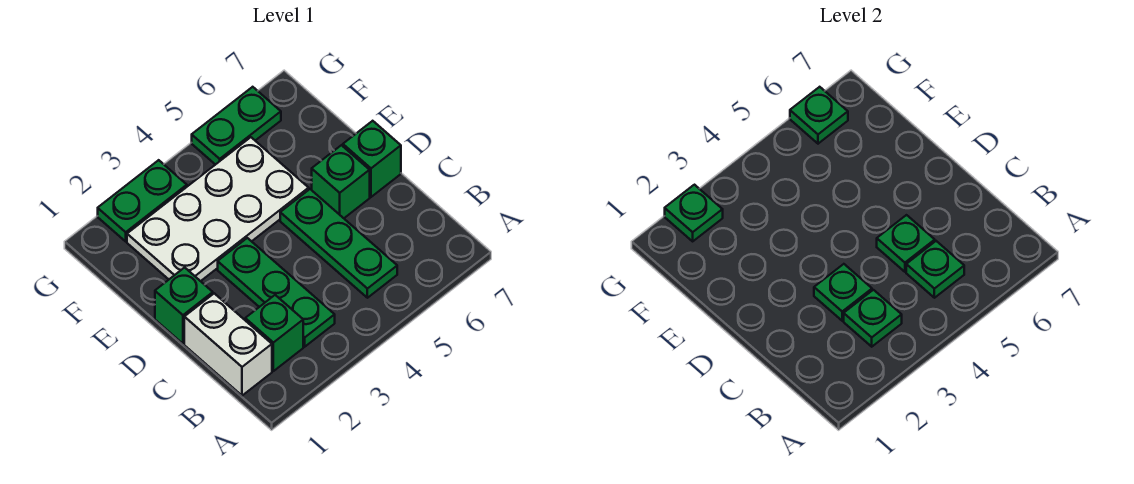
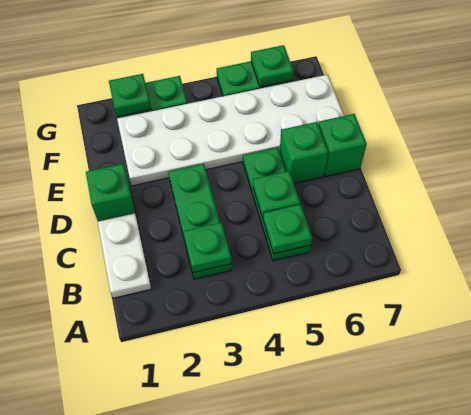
white 1x2 brick [184,293,272,396] -> white 1x2 plate [98,213,151,298]
green 1x1 brick [245,295,303,371] -> none
green 1x1 plate [814,264,872,321] -> none
white 2x4 plate [127,137,309,281] -> white 2x6 plate [117,75,344,186]

